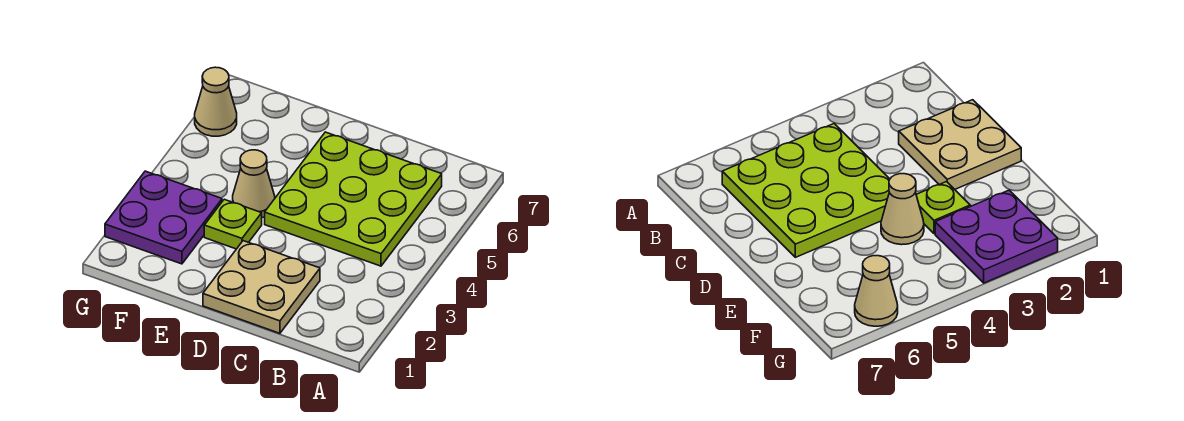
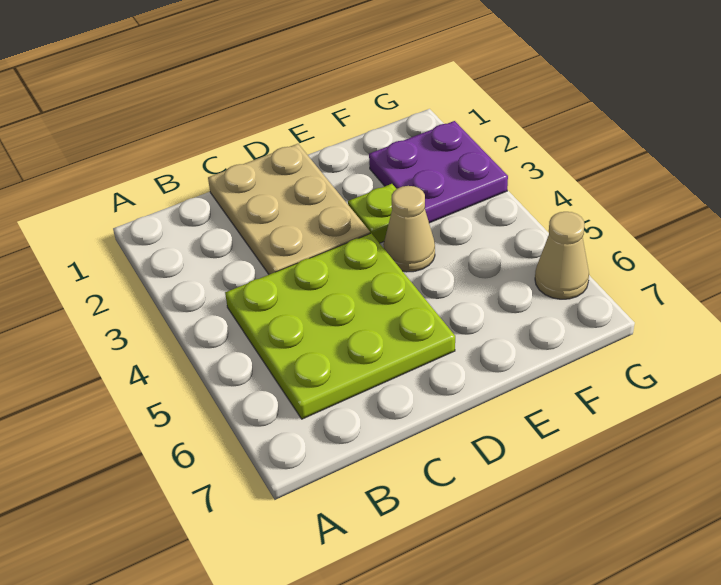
tan 2x2 plate [203,241,320,333] -> tan 2x3 plate [208,144,370,274]

